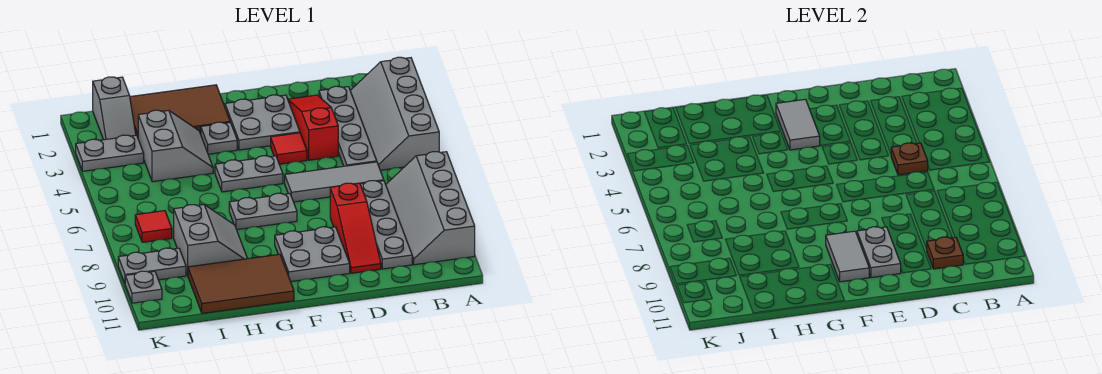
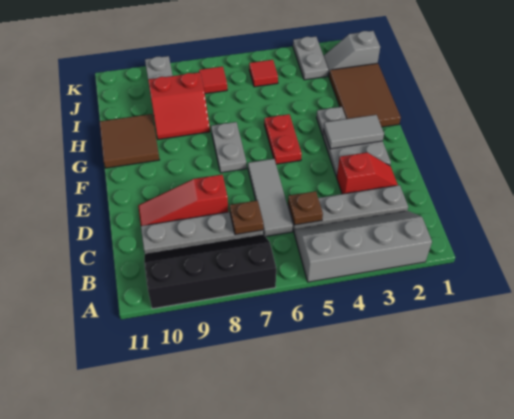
grey 2x4 slope [386,152,475,265] -> black 2x4 slope [144,234,276,309]
brown 1x1 plate [927,237,963,269] -> brown 1x1 plate moved to [230,200,263,235]
red 1x3 slope [288,95,338,160] -> red 1x2 slope [337,152,398,194]
red 1x1 tile [271,133,307,164] -> red 1x1 tile moved to [249,60,278,87]
grey 2x2 plate [275,227,350,281] -> none
grey 1x2 plate [857,227,901,278] -> none
grey 1x2 plate [215,156,283,192] -> red 1x2 plate [264,114,302,164]
grey 1x2 tile [826,231,869,282] -> none
brown 2x3 tile [188,254,294,313] -> brown 2x2 tile [99,114,159,168]
grey 2x2 slope [138,110,213,182] -> none
grey 2x2 slope [174,205,247,275] -> red 2x2 slope [148,72,210,139]
grey 1x1 plate [125,271,162,303] -> none

